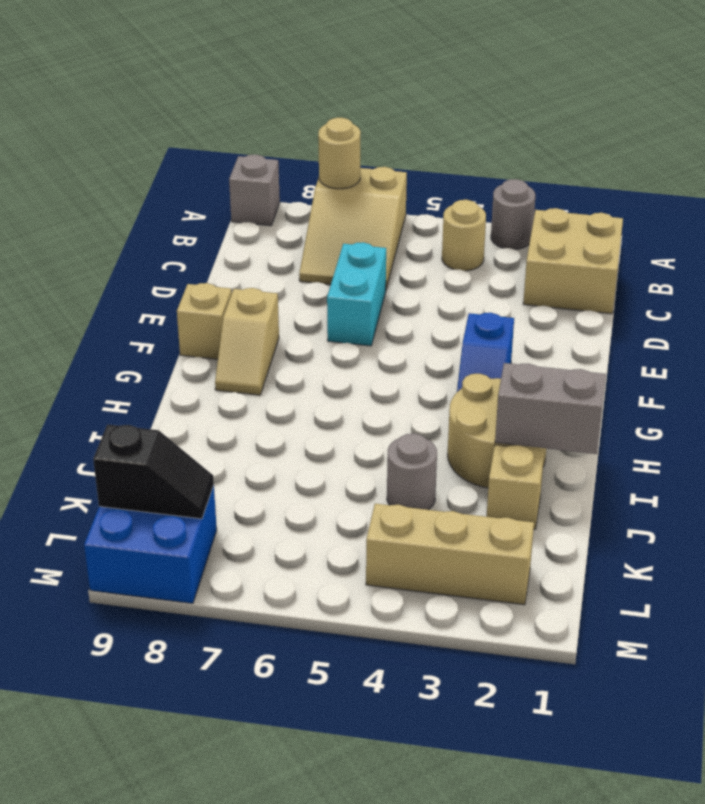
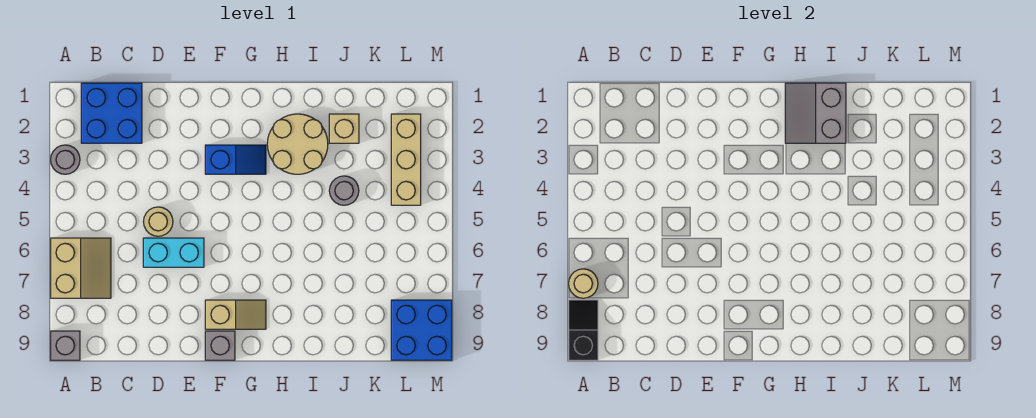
tan 2x3 slope [299,167,407,289] -> tan 2x2 slope [51,238,111,298]
tan 2x2 brick [523,208,623,314] -> blue 2x2 brick [81,83,142,143]
tan 1x1 round brick [442,200,486,271] -> tan 1x1 round brick moved to [143,207,173,236]
tan 1x1 brick [177,283,232,359] -> grey 1x1 brick [205,331,235,360]
black 1x2 slope [93,424,214,519] -> black 1x2 slope moved to [569,300,598,360]

